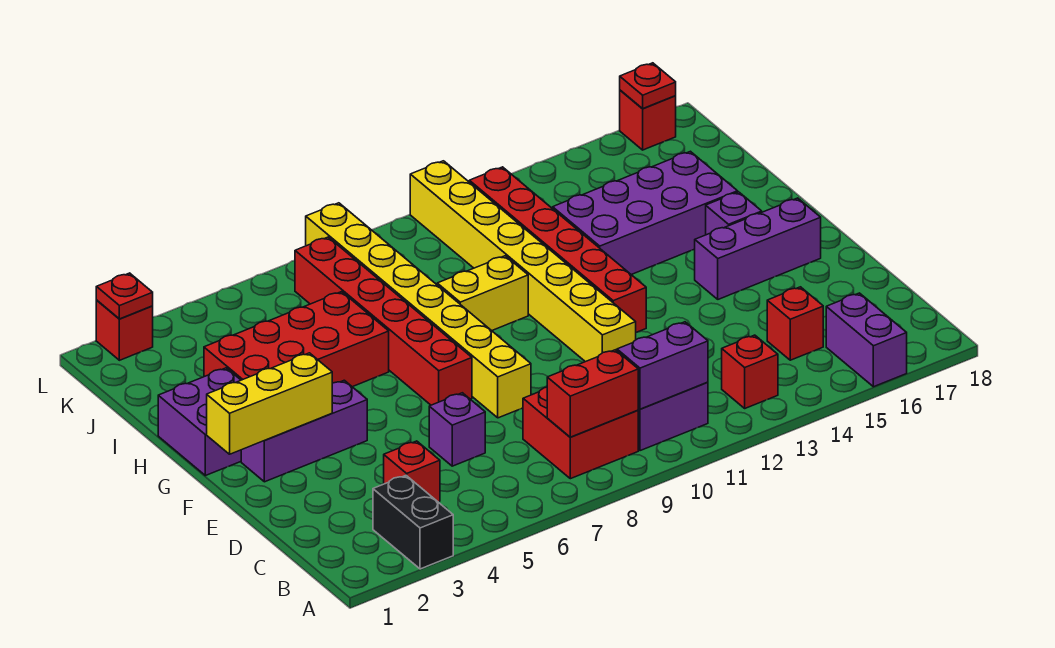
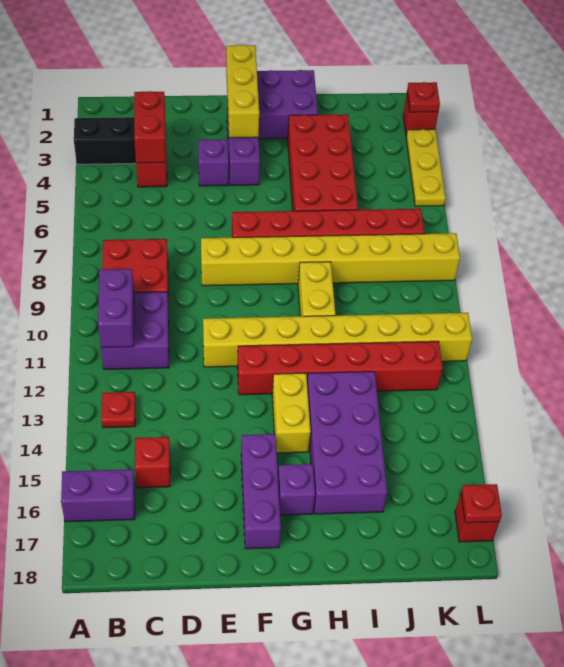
red 1x2 brick [547,350,638,437] -> red 1x2 brick moved to [134,91,166,163]
red 1x1 brick [722,335,778,408] -> red 1x1 plate [102,392,135,428]
purple 1x1 brick [429,393,485,466] -> purple 1x1 brick moved to [198,139,229,186]
none -> yellow 1x2 brick [272,373,311,453]
none -> yellow 1x3 plate [406,129,446,206]

